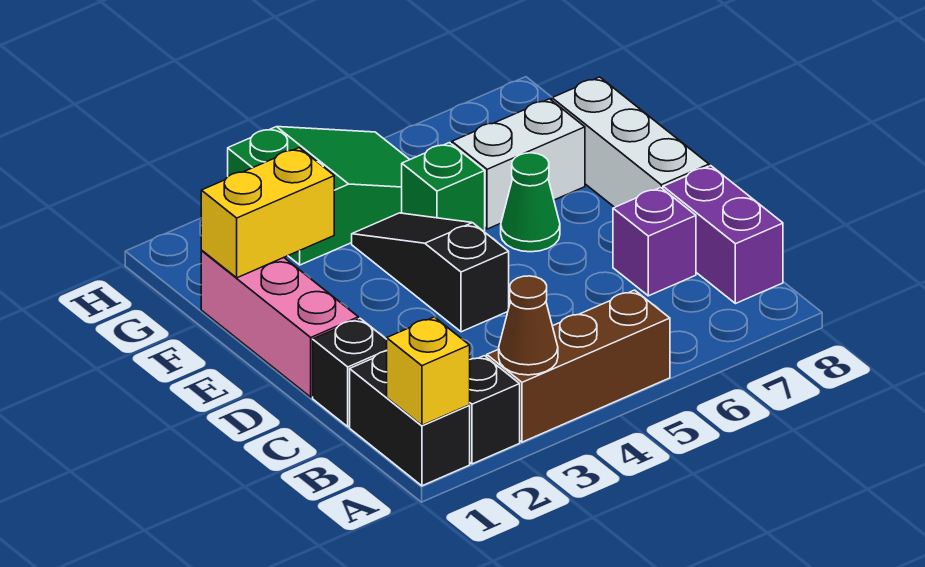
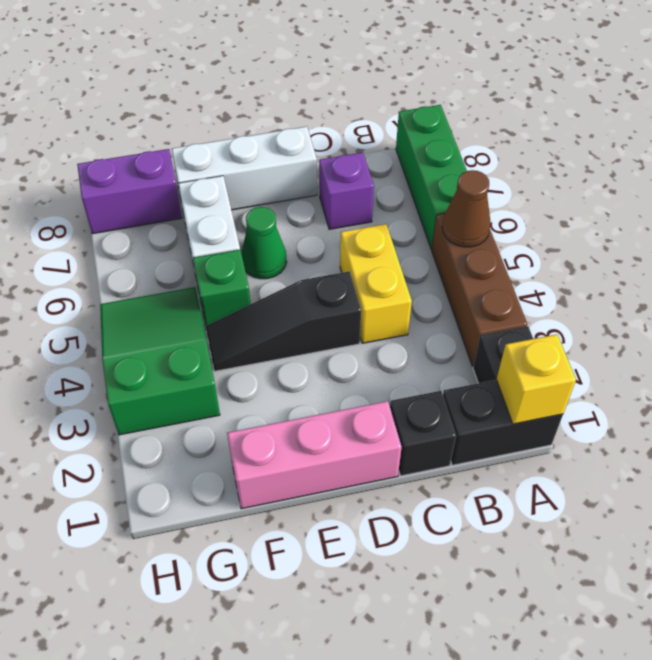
brown 1x1 cone [499,276,558,375] -> brown 1x1 cone moved to [442,170,491,247]
none -> green 1x3 brick [396,105,467,249]
purple 1x2 brick [663,166,783,304] -> purple 1x2 brick moved to [77,149,182,234]
yellow 1x2 brick [201,148,334,278] -> yellow 1x2 brick moved to [340,224,412,343]

